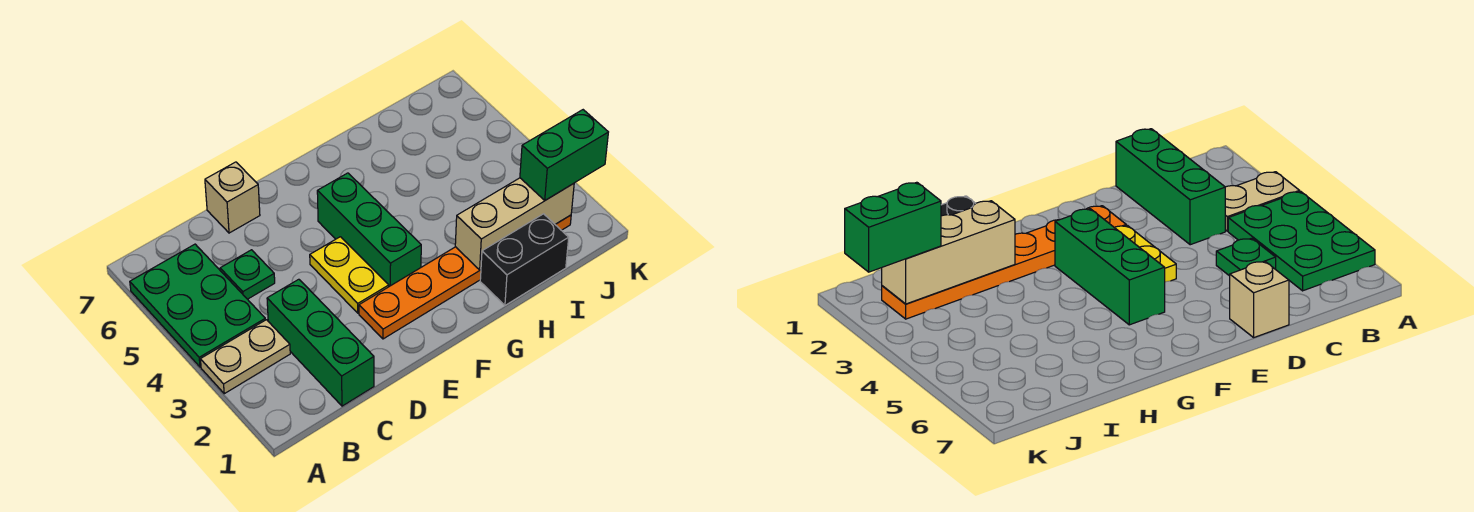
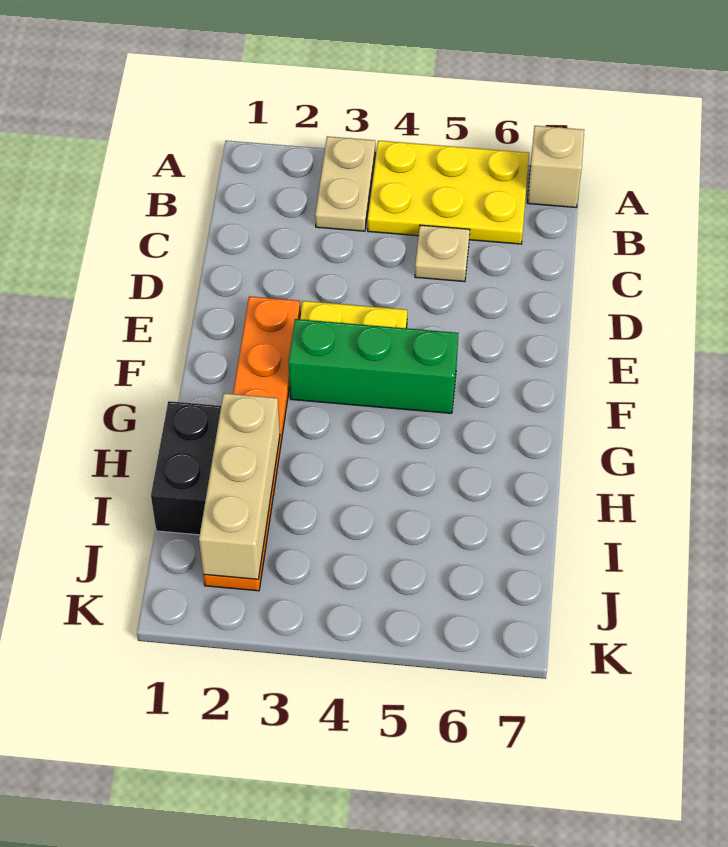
green 2x3 plate [130,244,265,367] -> yellow 2x3 plate [368,141,529,244]
green 1x3 brick [267,279,374,406] -> none
green 1x1 plate [220,250,275,299] -> tan 1x1 plate [415,225,470,282]
tan 1x1 brick [205,162,260,233] -> tan 1x1 brick moved to [528,126,584,207]
green 1x2 brick [520,110,608,200] -> none

